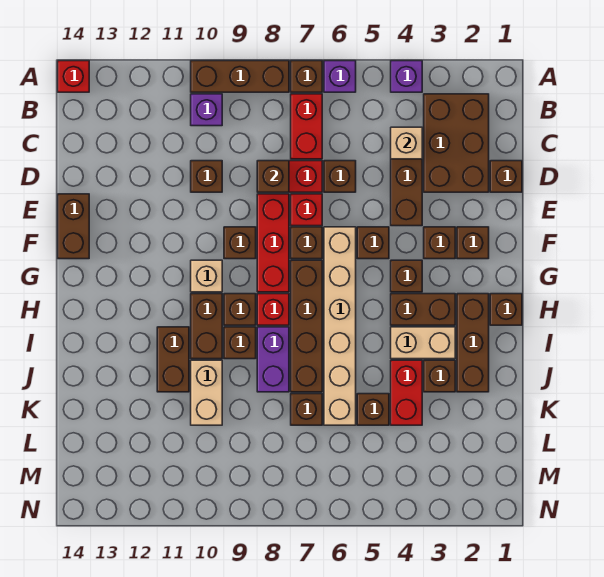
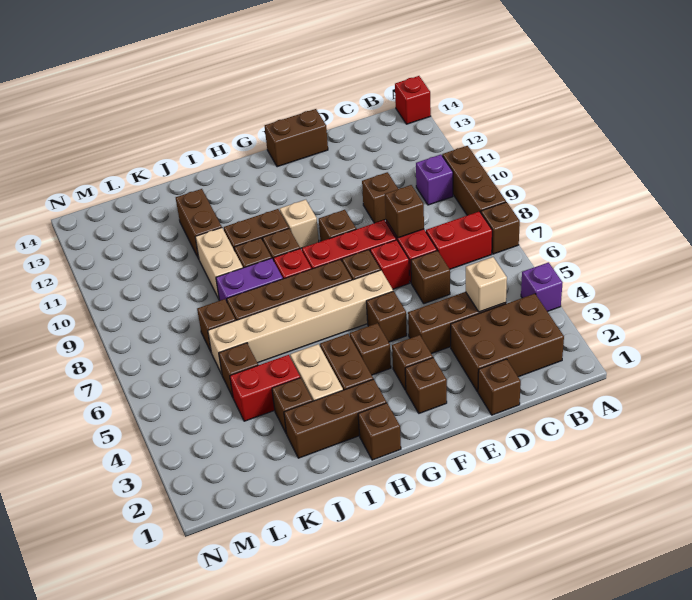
purple 1x1 brick [324,61,356,92] -> none
brown 1x2 brick [157,327,189,392] -> brown 1x2 brick turned to [176,189,222,259]
tan 1x2 brick [191,360,222,425] -> tan 1x2 brick turned to [195,228,243,299]

